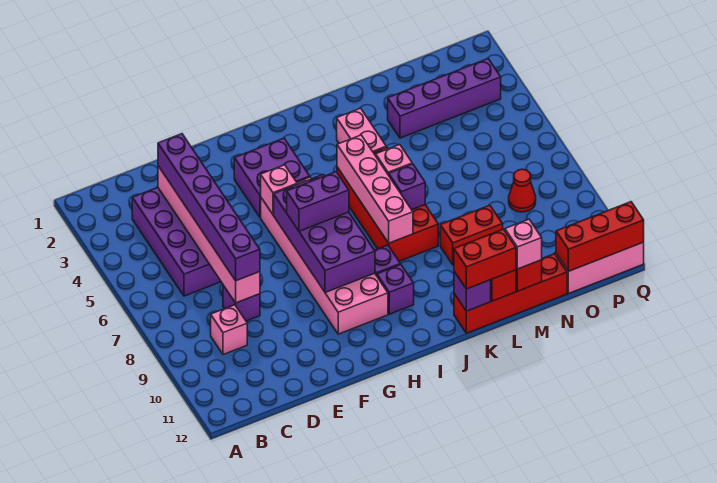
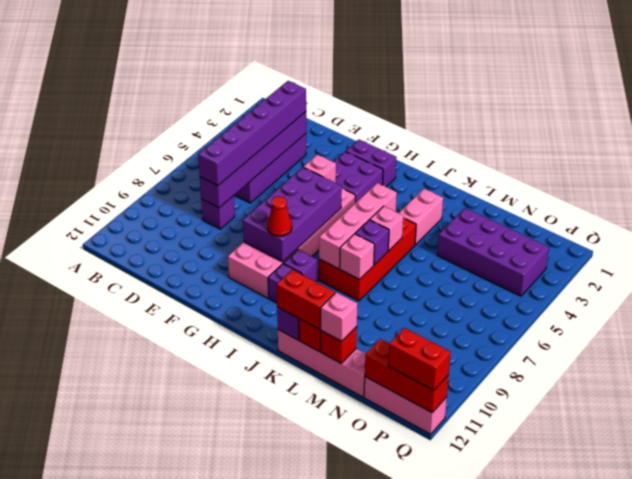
pink 1x1 brick [211,305,247,355] -> pink 1x1 brick moved to [340,234,374,279]
pink 1x6 brick [158,166,260,303] -> purple 1x6 brick [200,112,306,208]
purple 1x2 brick [287,172,349,231] -> purple 1x2 brick moved to [346,140,397,187]
red 1x4 brick [454,254,567,333] -> pink 1x4 brick [278,330,365,397]
red 1x2 brick [440,205,503,265] -> red 1x2 brick moved to [388,328,451,390]
purple 1x4 brick [388,59,501,138] -> purple 2x4 brick [437,208,549,296]
red 1x1 cone [509,169,536,212] -> red 1x1 cone moved to [268,196,292,236]

